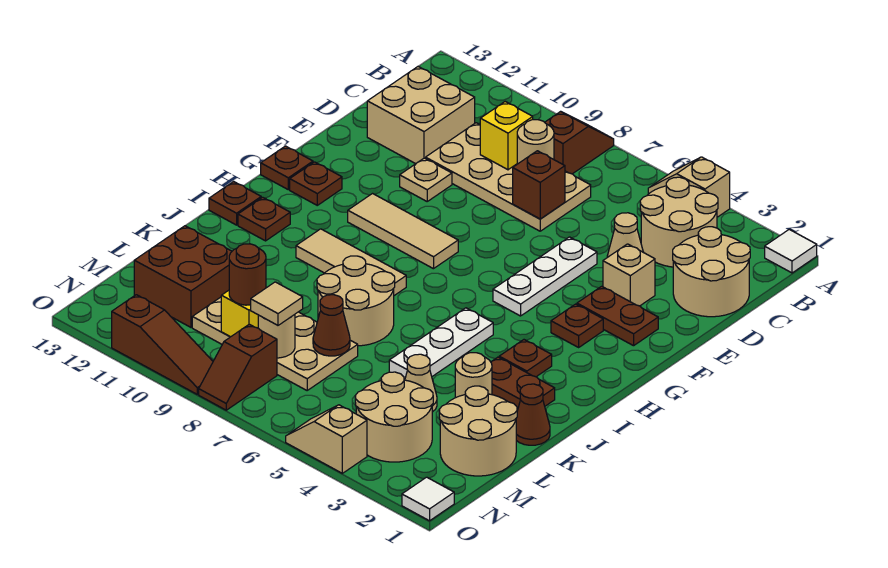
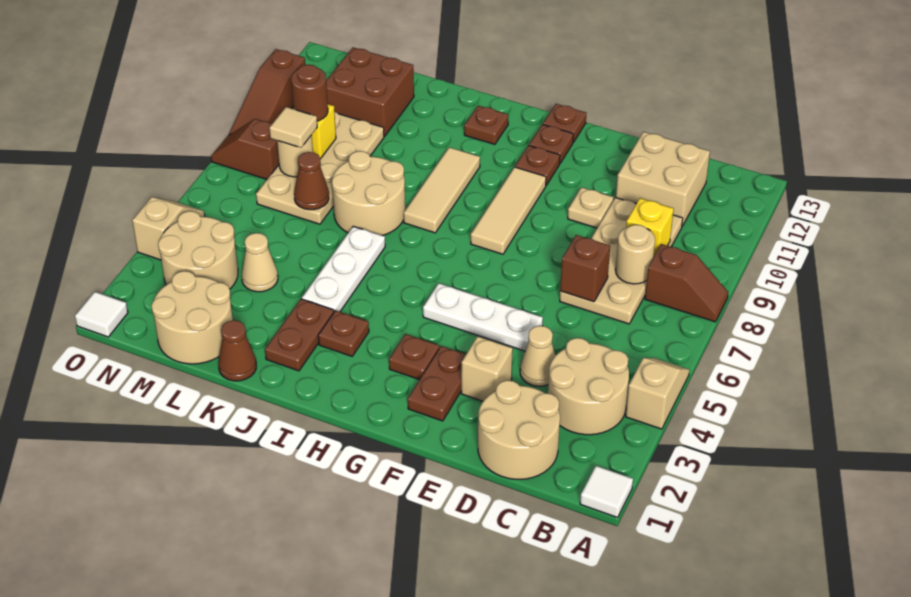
white 1x3 plate [389,308,493,380] -> white 1x3 plate turned to [302,226,385,312]
brown 1x1 plate [209,182,261,225] -> brown 1x1 plate moved to [515,146,560,185]
tan 1x1 round brick [455,353,492,398] -> none

